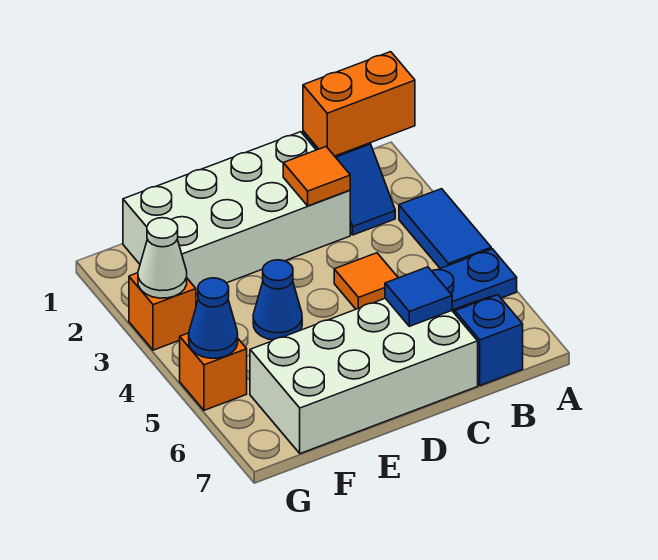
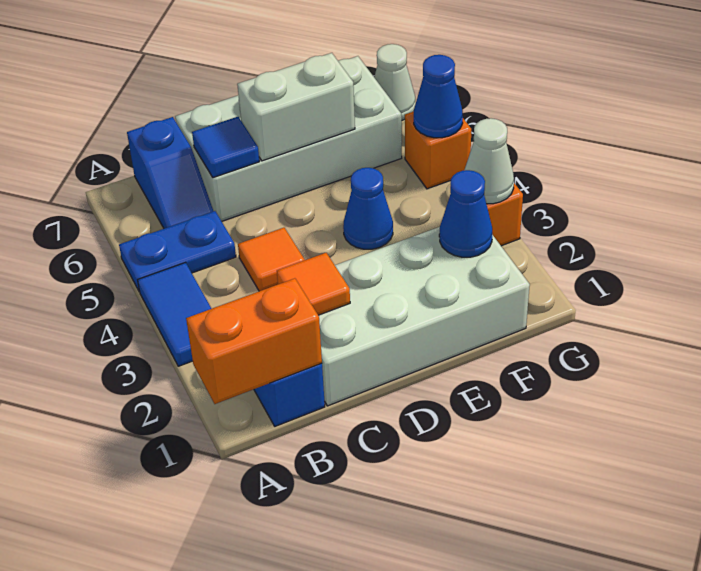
none -> white 1x2 brick [237,53,355,161]
none -> blue 1x1 cone [439,170,492,257]
none -> white 1x1 cone [374,44,415,120]

